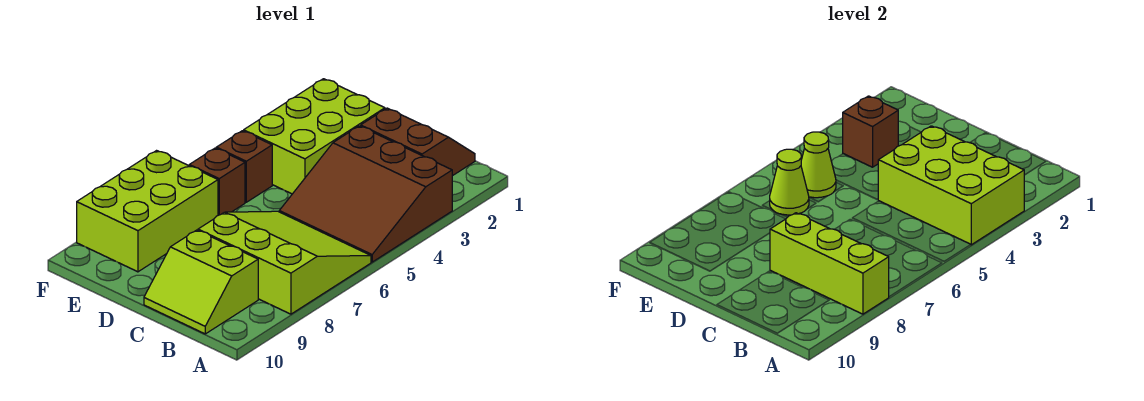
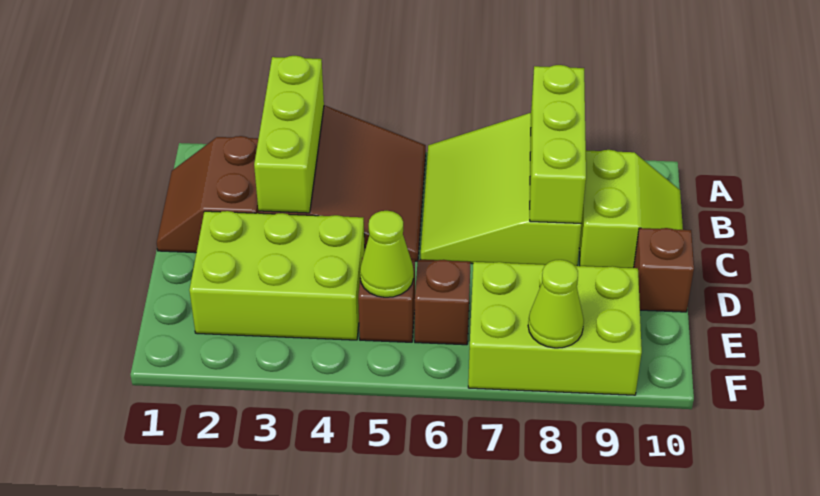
lime 2x3 brick [878,126,1024,245] -> lime 1x3 brick [254,56,324,213]
brown 1x1 brick [843,96,898,167] -> brown 1x1 brick moved to [634,228,694,312]
lime 1x1 cone [770,149,809,215] -> lime 1x1 cone moved to [528,260,584,348]

